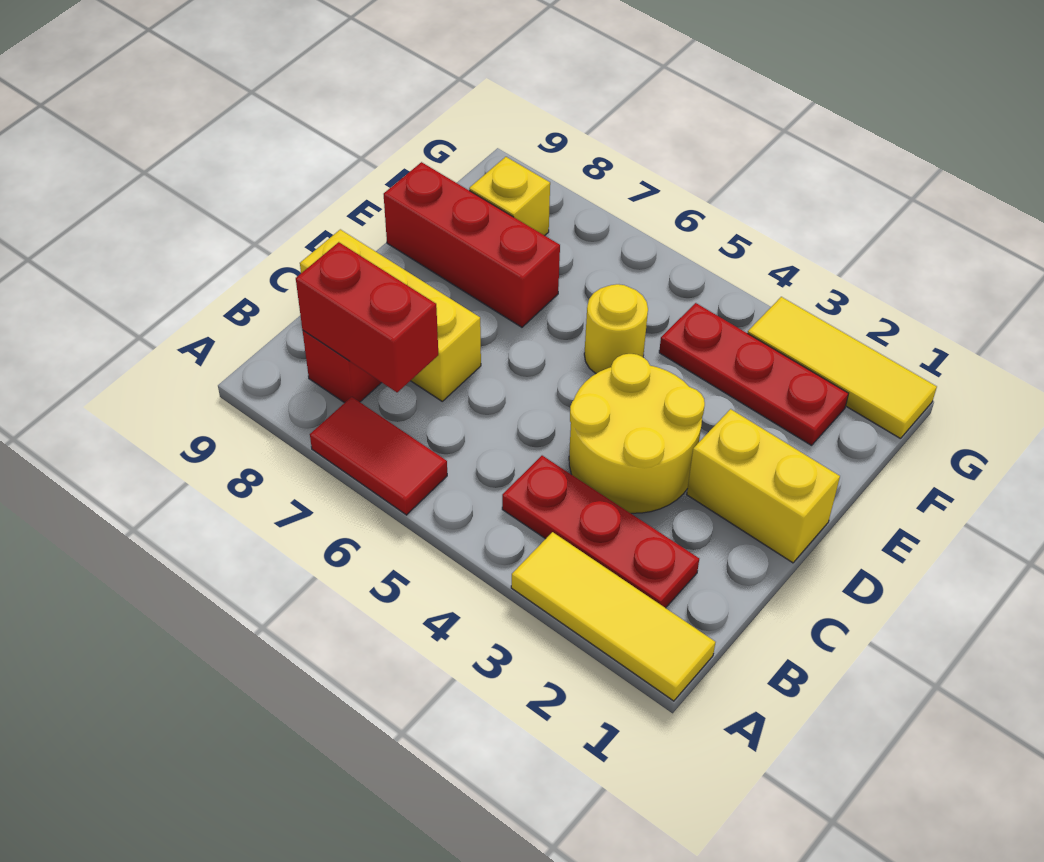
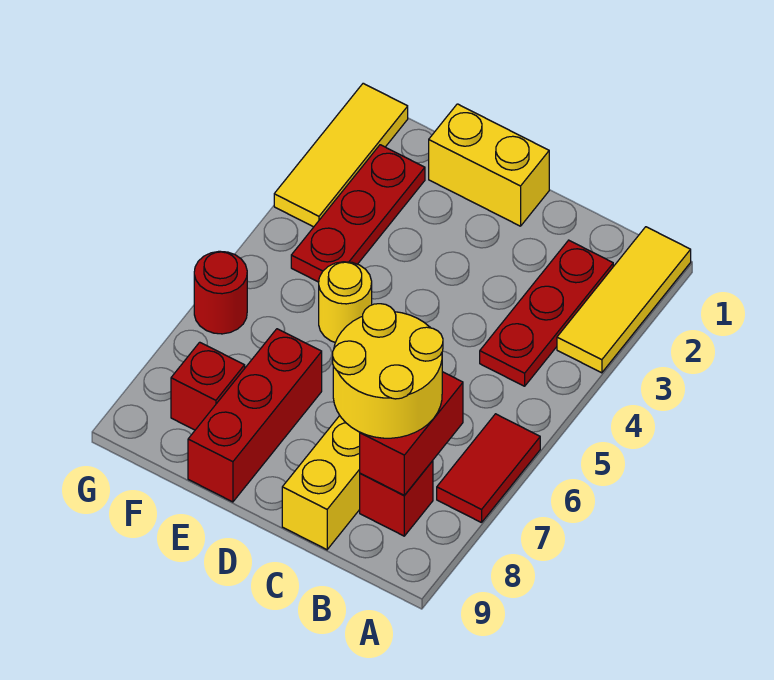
yellow 2x2 round brick [569,354,705,513] -> yellow 2x2 round brick moved to [333,304,443,438]
yellow 1x2 brick [687,409,840,563] -> yellow 1x2 brick turned to [429,104,549,226]
yellow 1x1 brick [469,157,550,236] -> red 1x1 brick [171,342,245,430]
none -> red 1x1 round brick [194,251,247,334]

